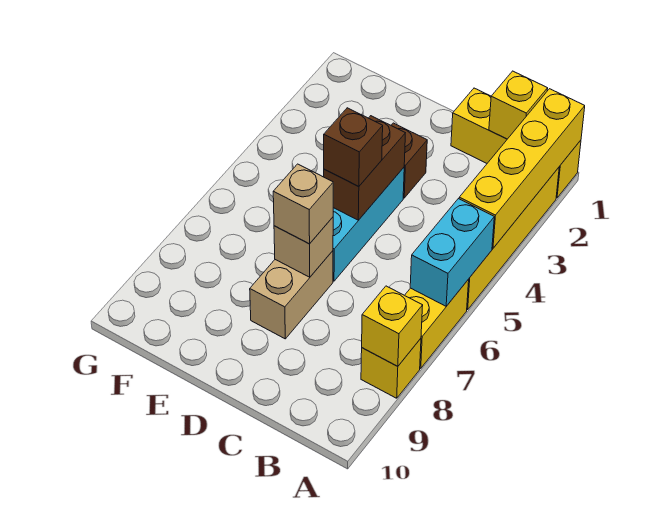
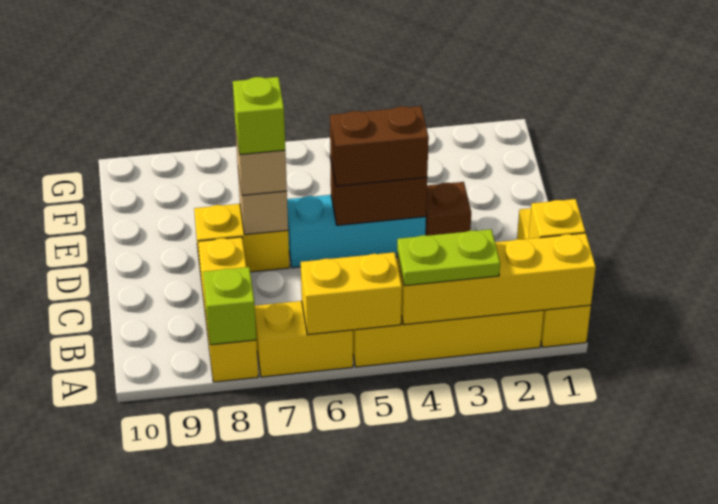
none -> lime 1x2 plate [397,229,500,286]
cyan 1x2 brick [410,199,494,306] -> yellow 1x2 brick [301,252,402,335]
yellow 1x1 brick [361,339,421,398] -> yellow 1x3 brick [198,237,258,382]
yellow 1x1 brick [362,286,423,366] -> lime 1x1 brick [203,267,256,345]
brown 1x1 brick [324,108,383,187] -> brown 1x2 brick [330,106,429,186]
tan 1x2 brick [250,251,333,339] -> yellow 1x2 brick [194,204,290,274]
none -> lime 1x1 brick [233,77,285,155]

